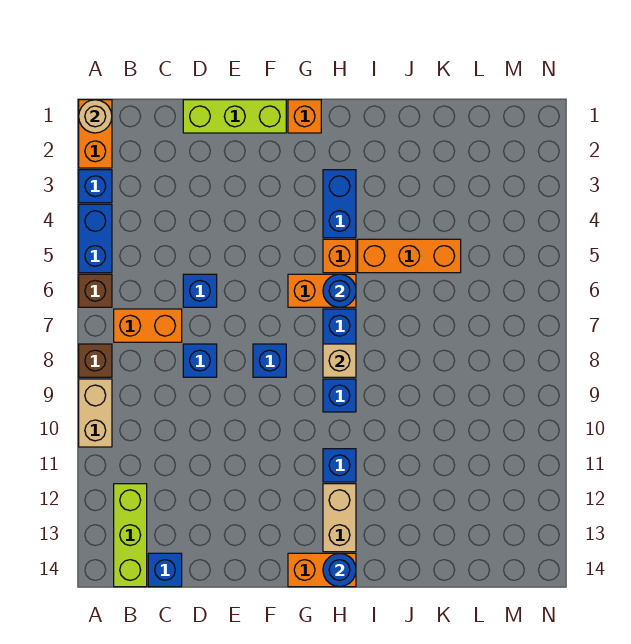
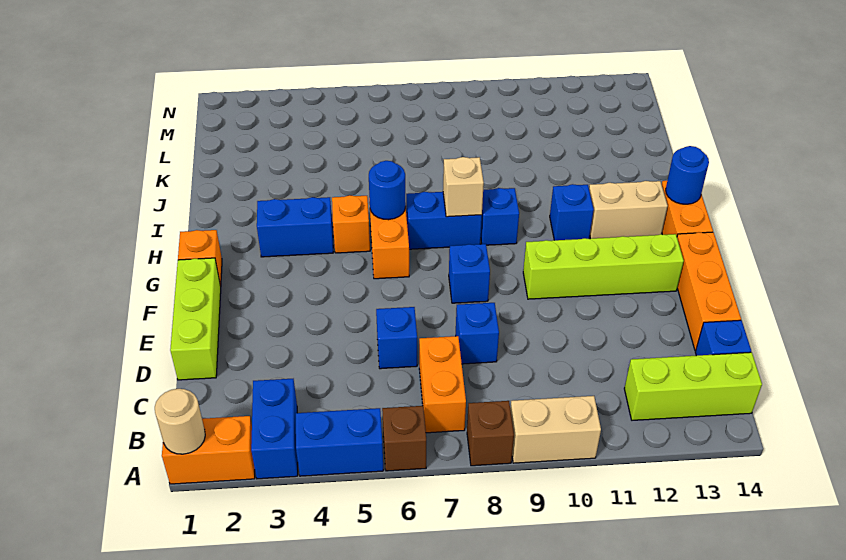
blue 1x1 brick [79,170,112,203] -> blue 1x2 brick [251,379,298,479]
none -> lime 1x4 brick [523,234,684,299]
orange 1x3 brick [358,239,461,273] -> orange 1x3 brick moved to [677,232,741,351]

